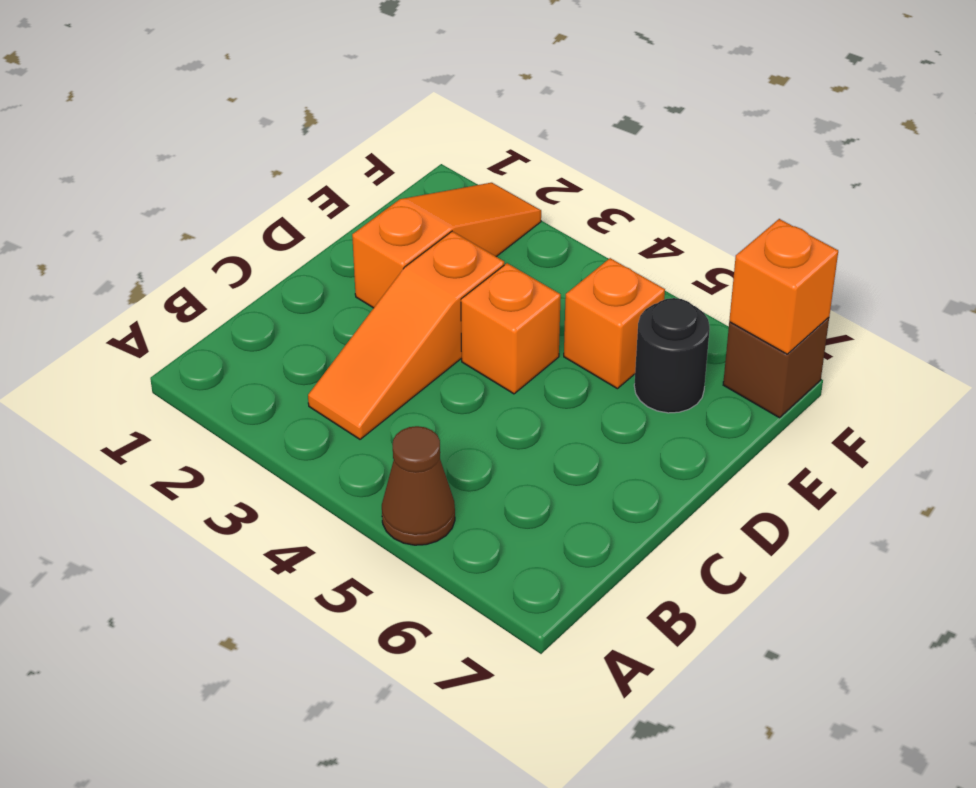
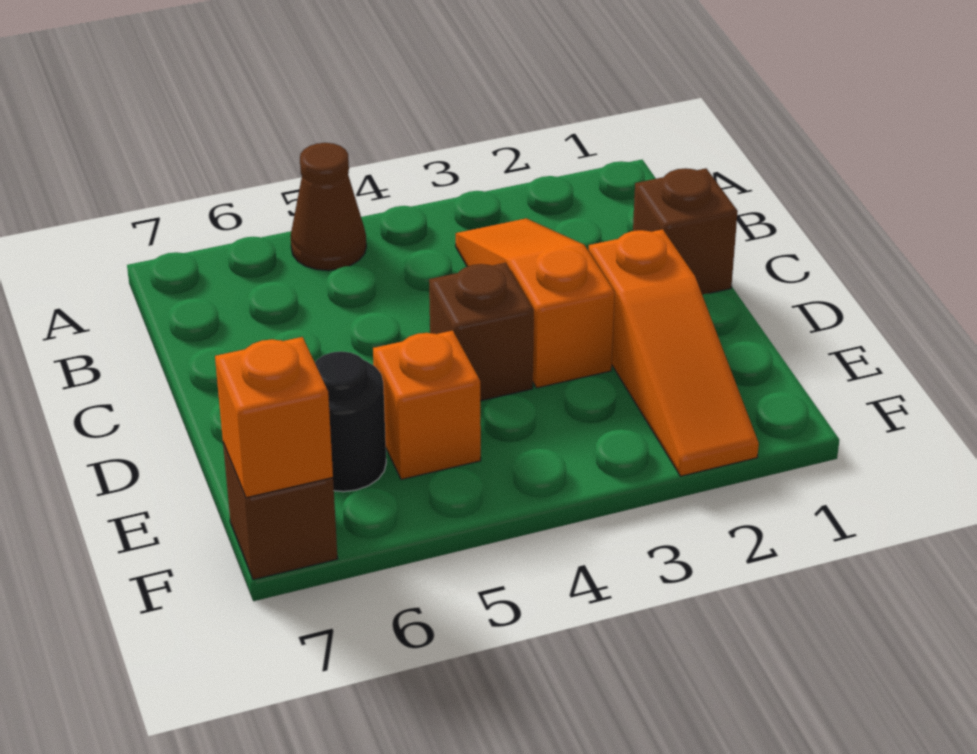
none -> brown 1x1 brick [633,168,738,295]
orange 1x1 brick [461,263,561,394] -> brown 1x1 brick [429,263,534,401]

